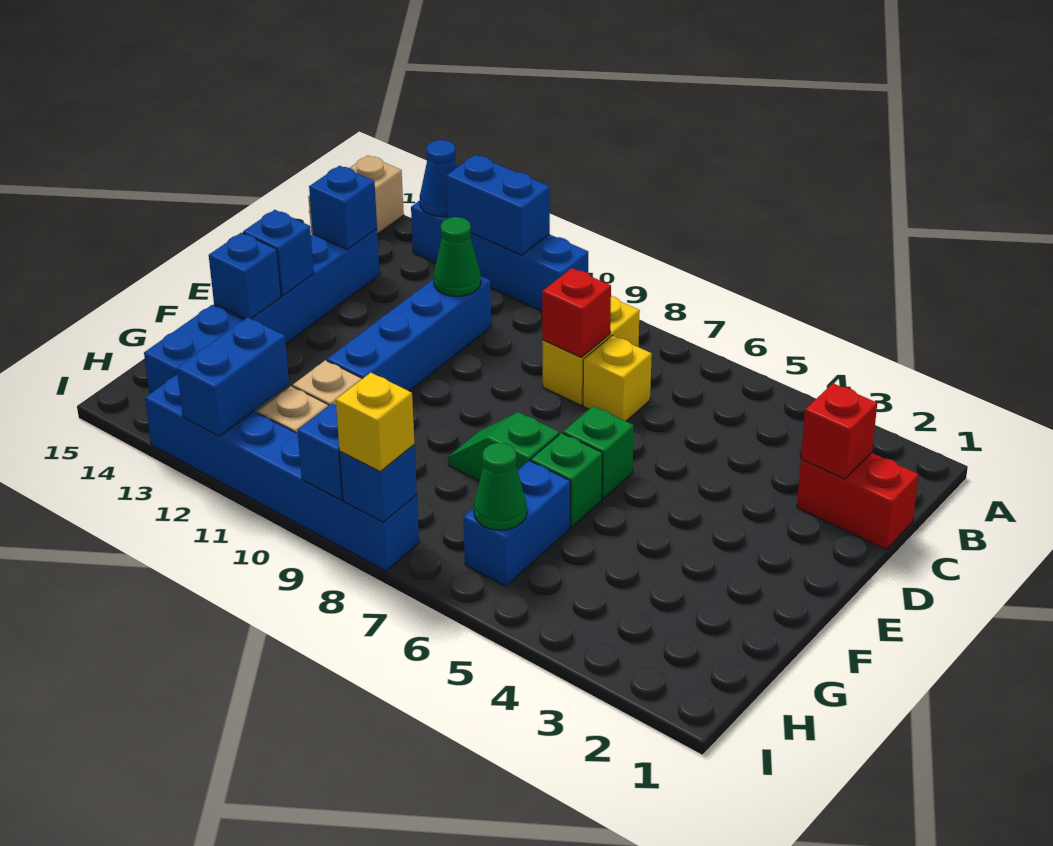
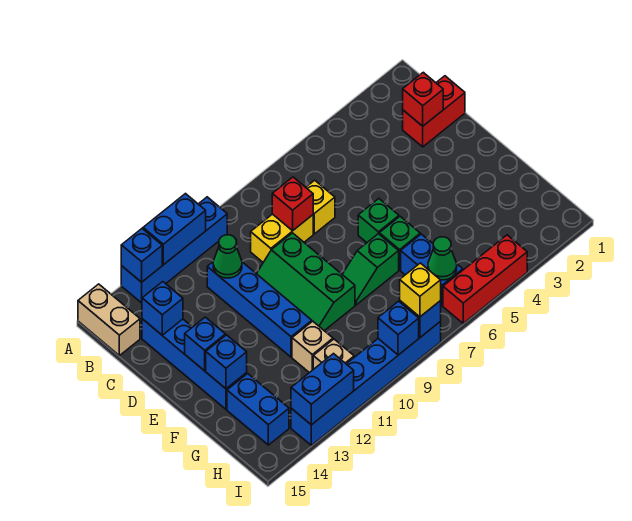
blue 1x1 cone [420,140,457,217] -> blue 1x1 brick [121,229,162,282]
yellow 1x2 brick [542,296,640,405] -> yellow 1x2 brick turned to [251,214,313,262]
none -> green 2x3 slope [256,233,355,331]
blue 1x2 brick [177,317,289,436] -> blue 1x2 brick turned to [291,354,354,425]
none -> red 1x3 brick [443,235,527,323]

